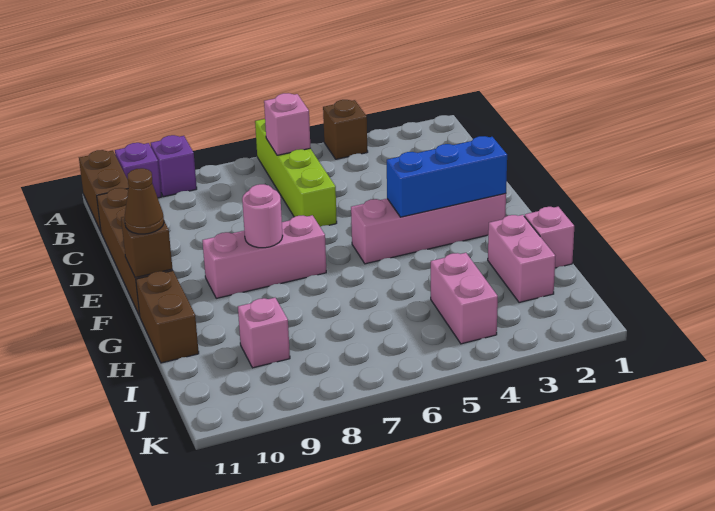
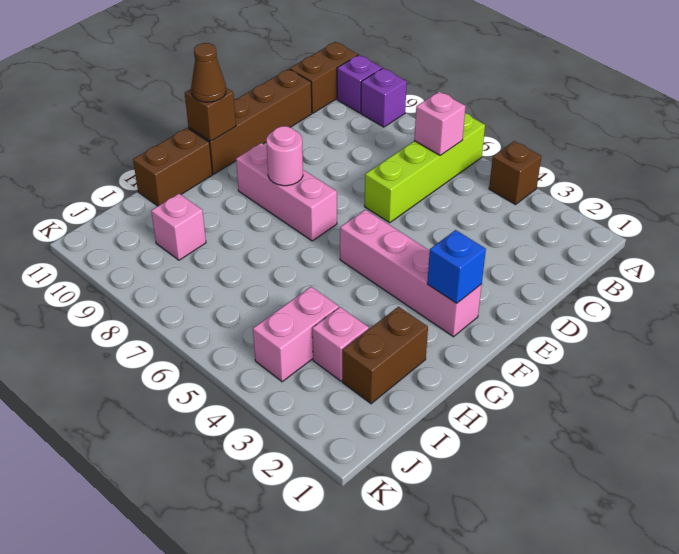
blue 1x3 brick [387,136,507,217] -> blue 1x1 brick [427,230,486,303]
pink 1x1 brick [524,207,574,268] -> pink 1x1 brick moved to [312,307,369,381]
pink 1x2 brick [488,215,555,303] -> brown 1x2 brick [342,307,428,404]

